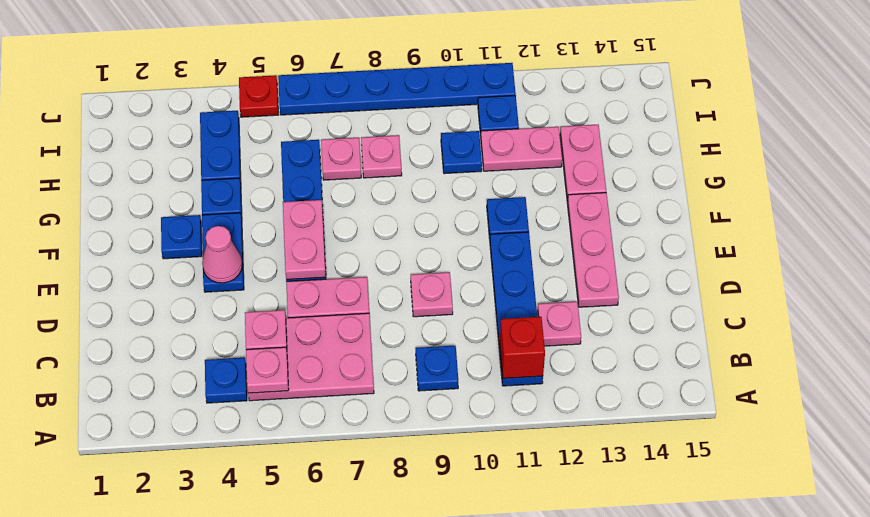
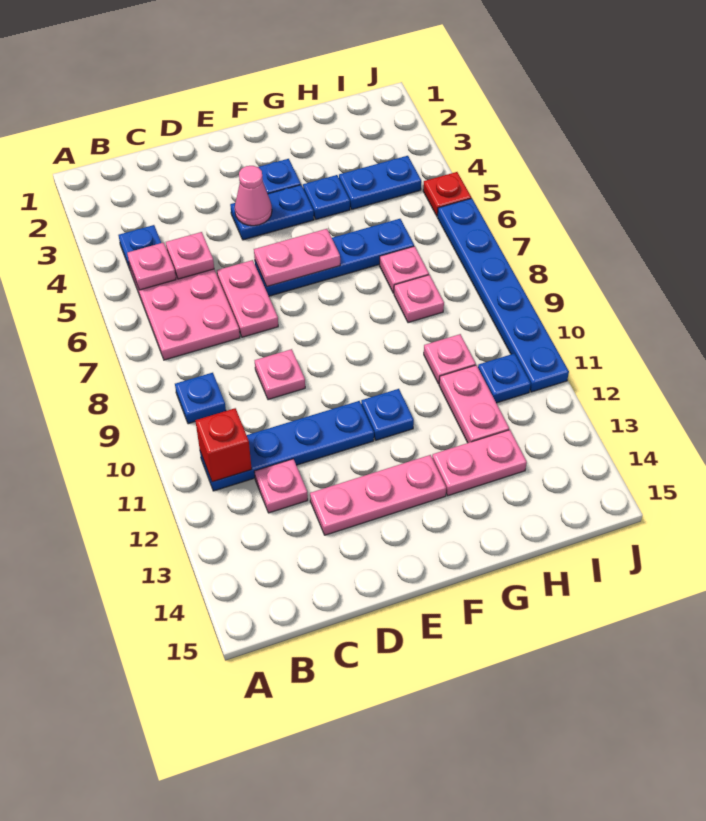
blue 1x1 plate [441,131,482,174] -> pink 1x1 plate [424,334,476,384]

